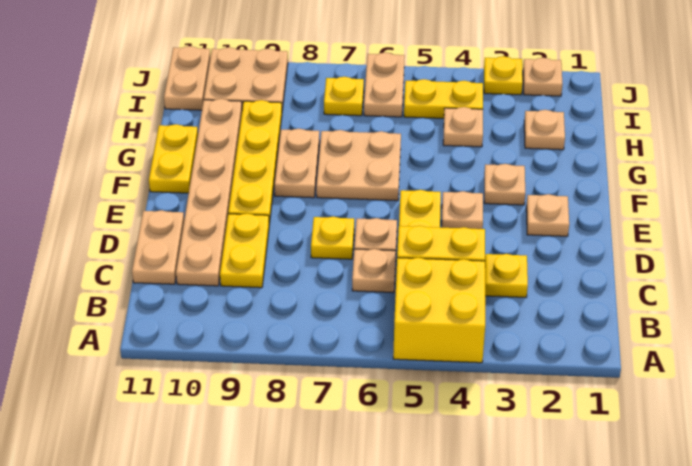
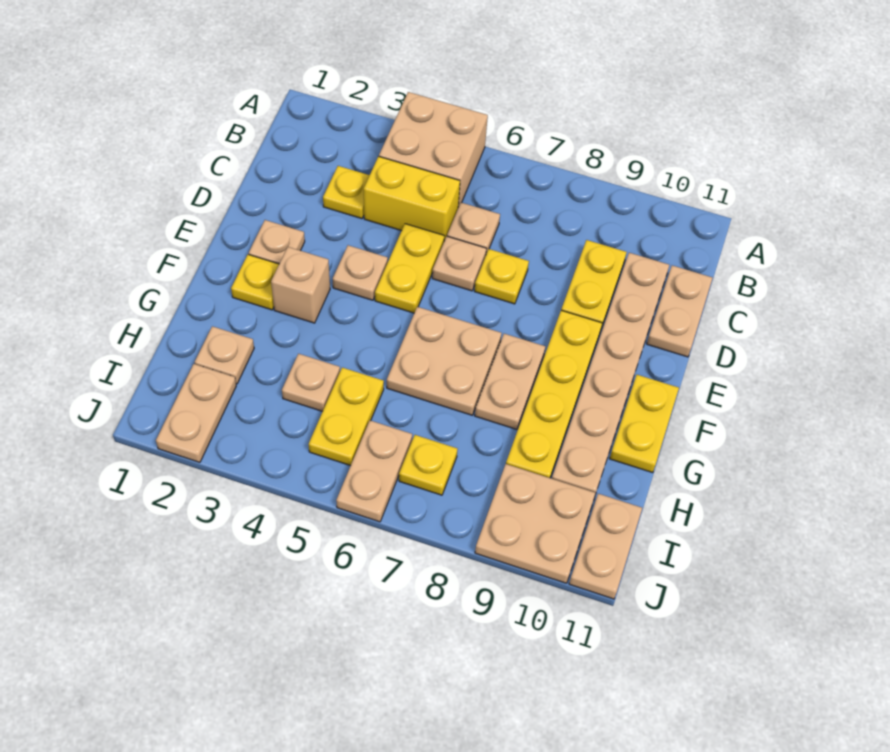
yellow 2x2 brick [393,258,485,363] -> tan 2x2 brick [379,92,488,207]
tan 1x1 plate [484,164,525,205] -> tan 1x1 brick [271,247,330,323]
yellow 1x2 plate [404,79,483,118] -> yellow 1x2 plate turned to [309,367,384,466]
tan 1x1 plate [523,58,562,96] -> tan 1x2 plate [156,364,236,462]
yellow 1x1 plate [484,56,523,95] -> yellow 1x1 plate moved to [231,254,279,310]

